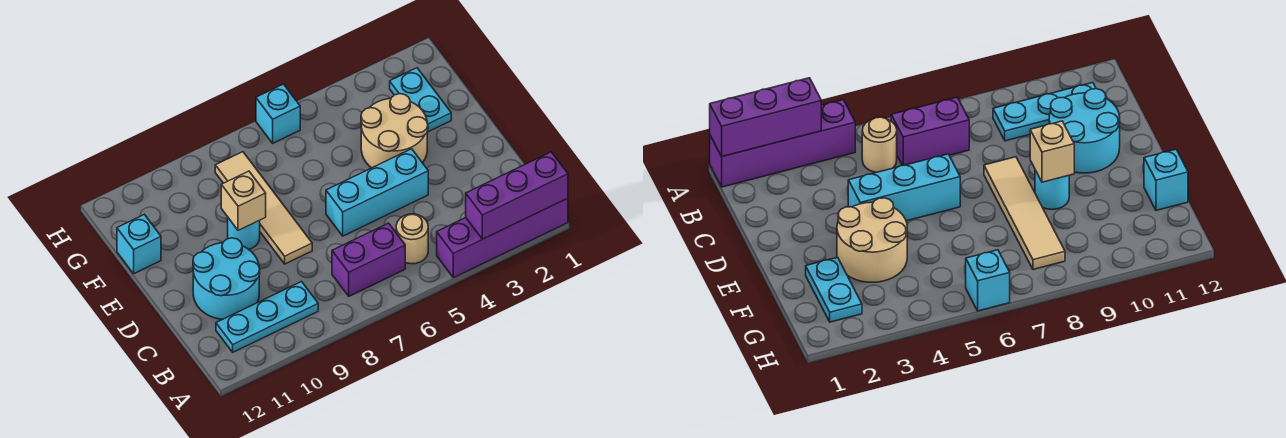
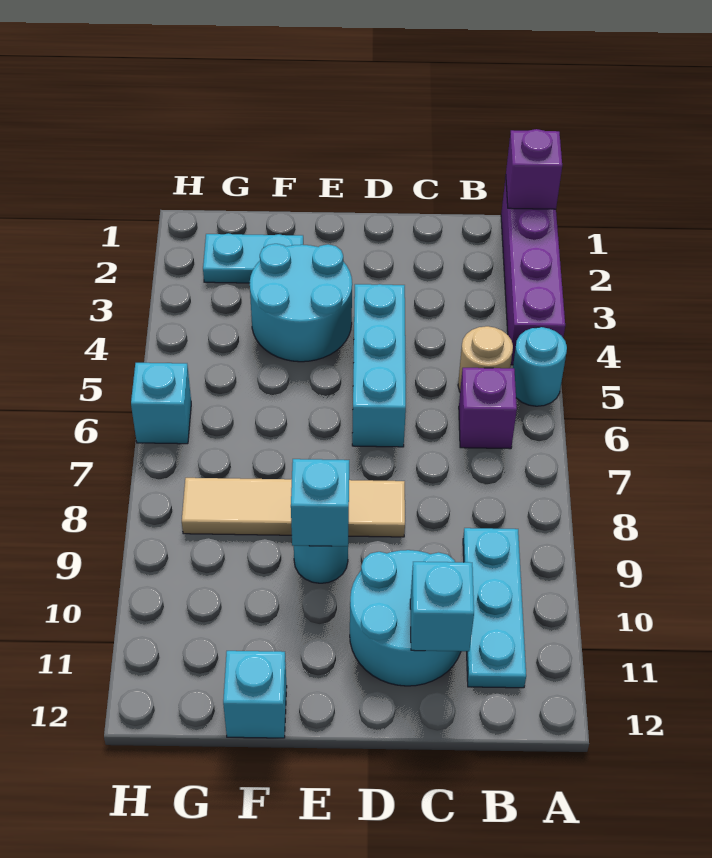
purple 1x3 brick [466,152,568,239] -> purple 1x1 brick [506,129,562,209]
none -> cyan 1x1 round brick [513,327,567,406]
purple 1x2 brick [332,223,405,296] -> purple 1x1 brick [459,368,517,449]
none -> cyan 1x1 brick [410,562,474,651]
tan 2x2 round brick [361,94,428,168] -> cyan 2x2 round brick [250,244,352,362]
tan 1x1 brick [221,171,266,230] -> cyan 1x1 brick [291,459,349,546]

